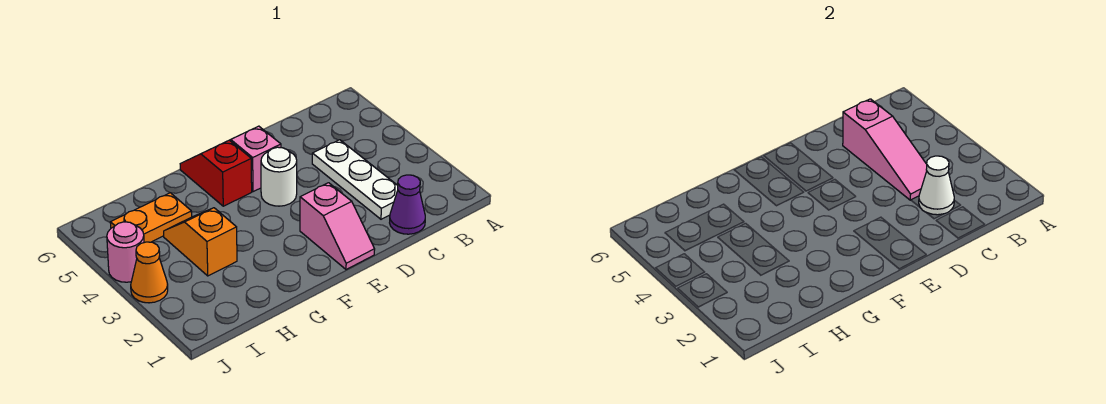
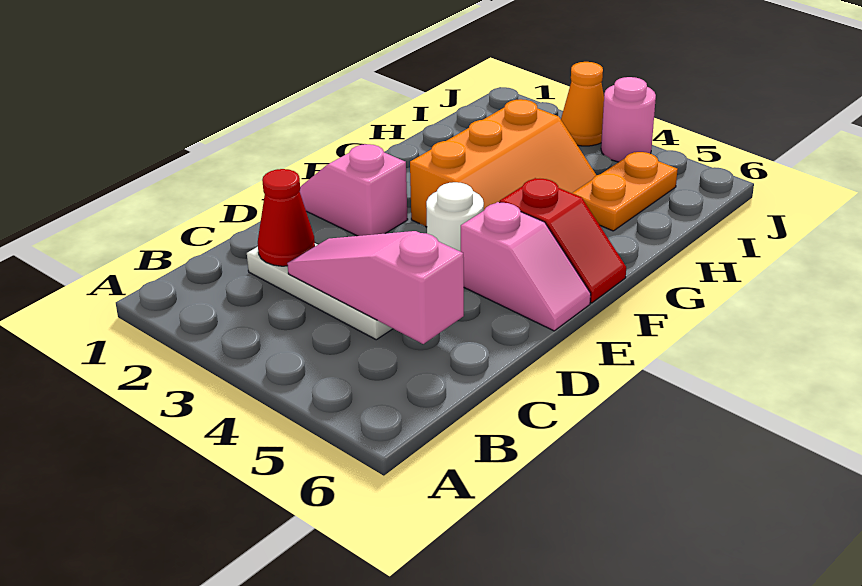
purple 1x1 cone [390,175,425,234] -> none
white 1x1 cone [919,156,954,215] -> red 1x1 cone [258,169,315,266]
orange 1x2 slope [164,208,237,276] -> orange 2x3 slope [410,99,597,227]

